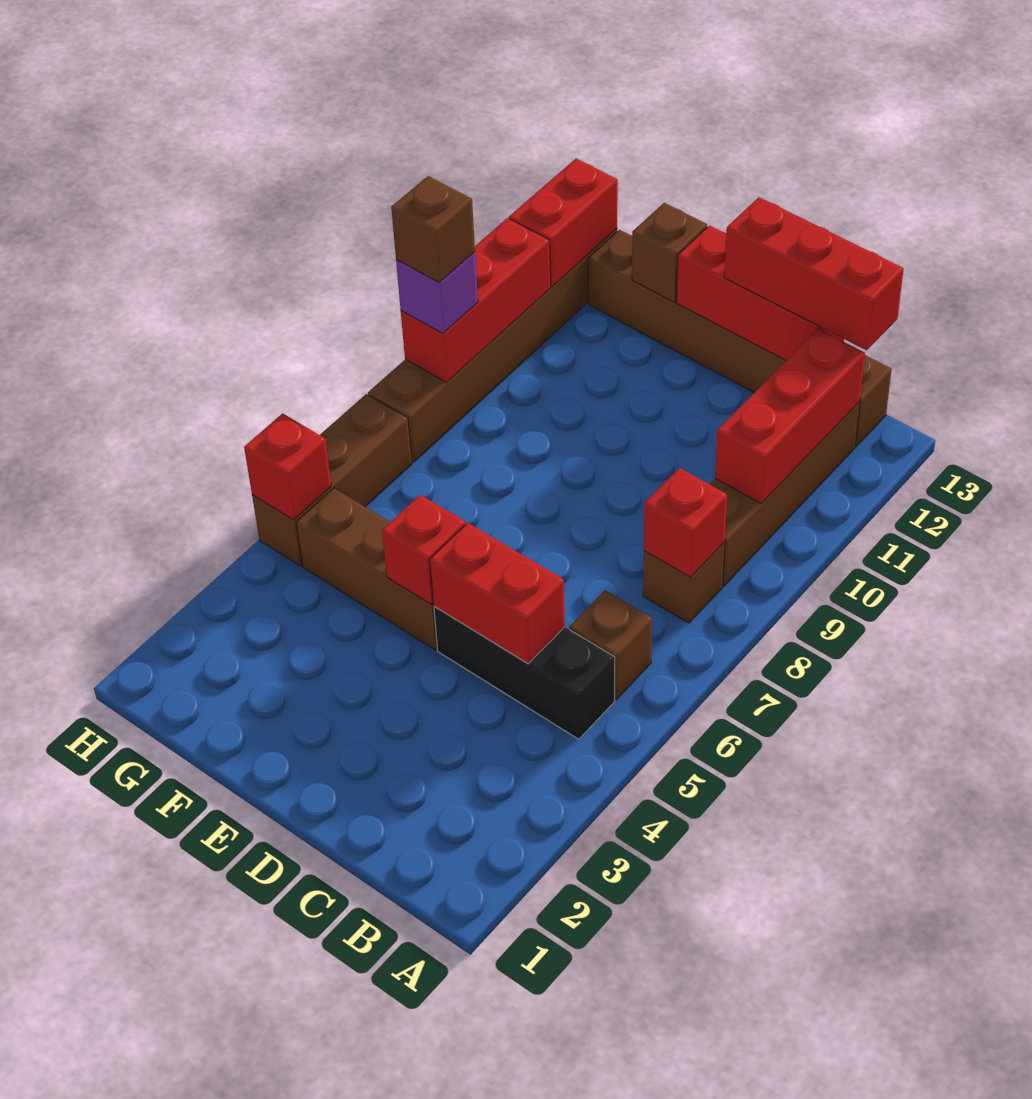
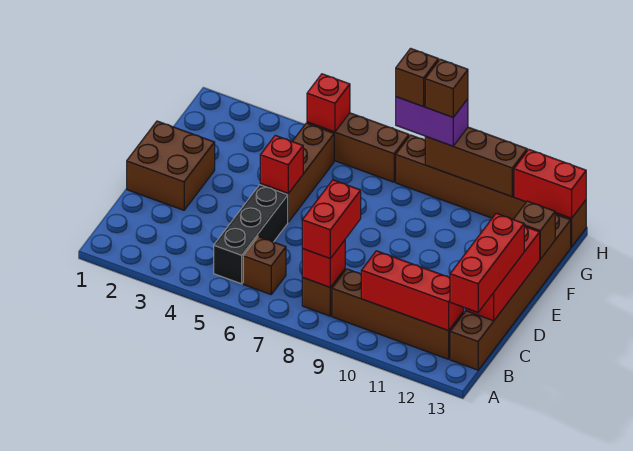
red 1x2 brick [430,523,565,664] -> red 1x2 brick moved to [302,180,361,259]
none -> brown 2x2 brick [127,121,215,210]
none -> brown 1x1 brick [396,48,439,107]
red 1x3 brick [401,218,551,382] -> brown 1x3 brick [425,127,527,197]
purple 1x1 brick [396,252,478,333] -> purple 1x2 brick [396,97,468,146]

